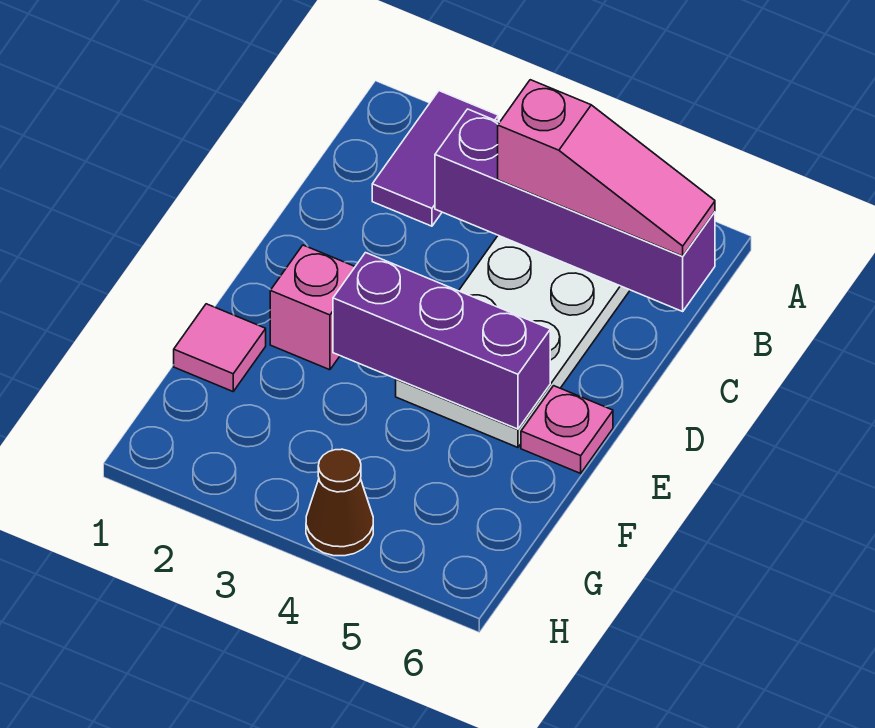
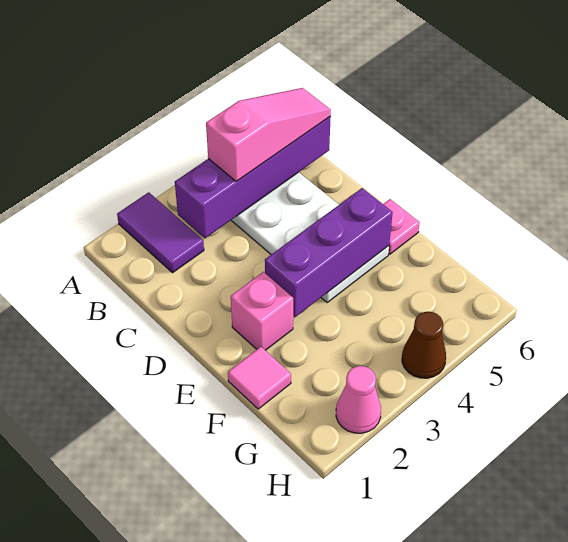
none -> pink 1x1 cone [336,366,381,433]

